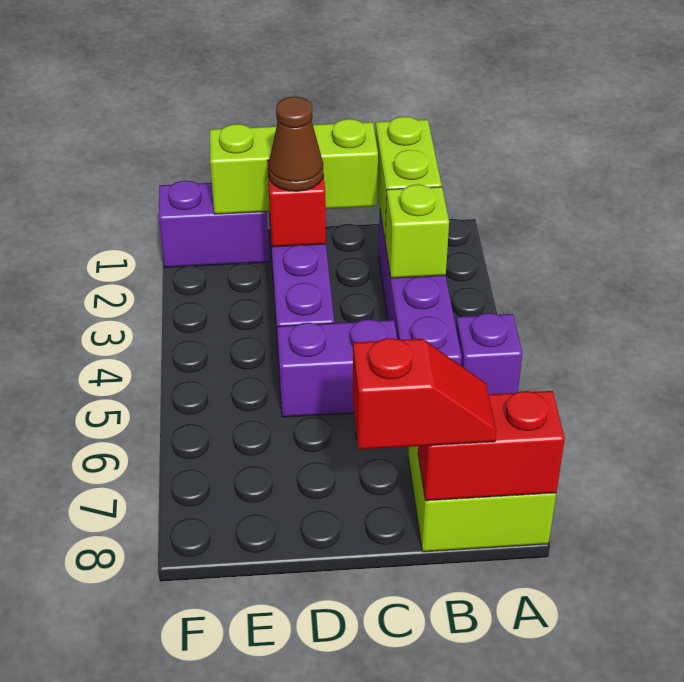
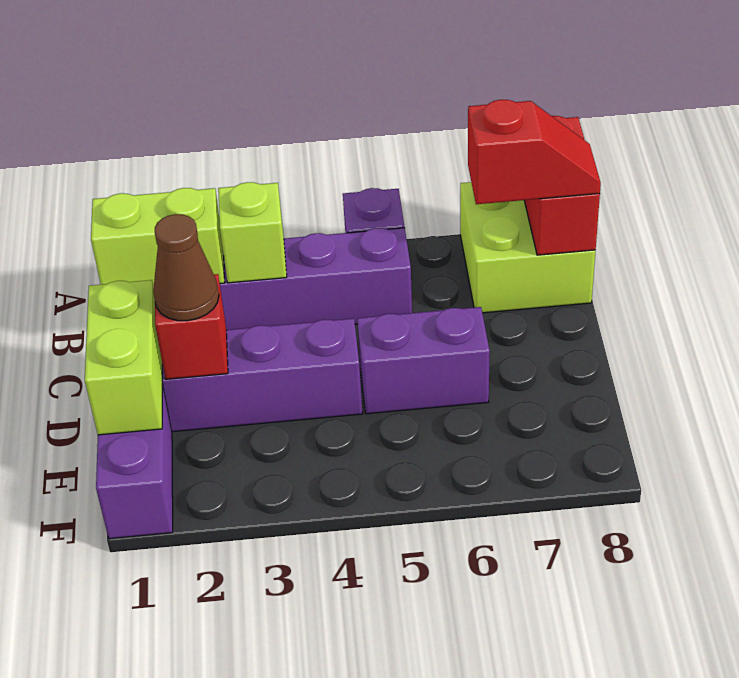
red 1x2 slope [353,338,496,450] -> red 1x2 slope turned to [468,100,601,204]
lime 1x3 brick [210,119,378,214] -> lime 1x2 brick [85,280,162,435]
purple 1x2 brick [277,319,397,417] -> purple 1x2 brick turned to [357,307,490,414]

